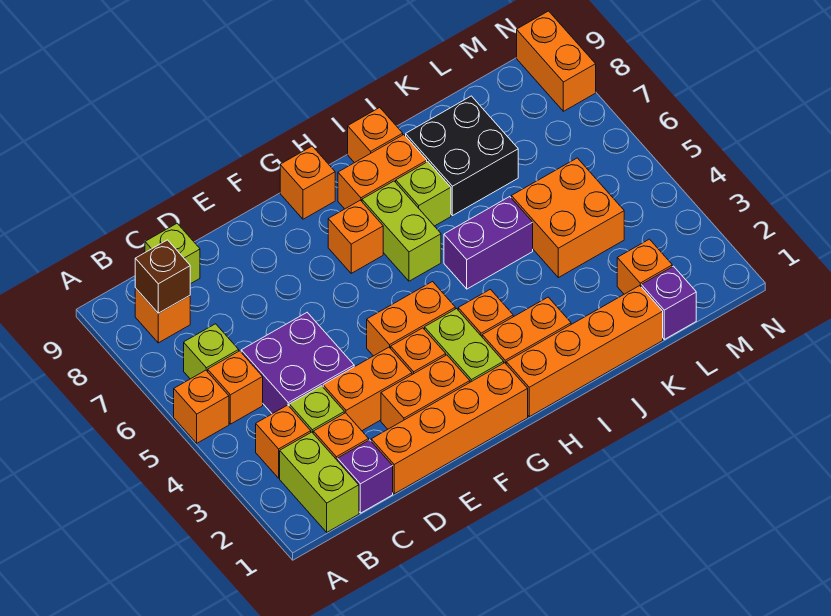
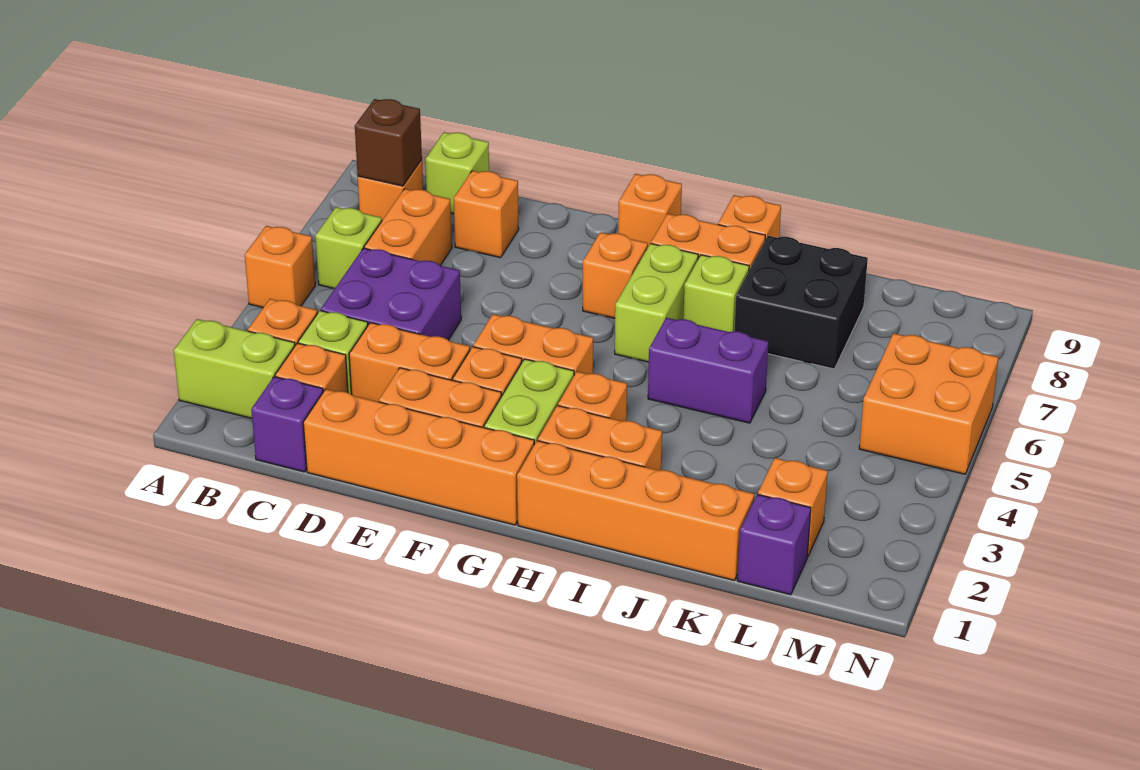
lime 1x2 brick [280,432,359,532] -> lime 1x2 brick turned to [174,319,295,418]
orange 1x1 brick [208,351,263,424] -> orange 1x1 brick moved to [454,171,519,258]
orange 2x2 brick [511,158,624,278] -> orange 2x2 brick moved to [859,333,998,474]
orange 1x2 brick [517,11,596,111] -> orange 1x2 brick moved to [364,189,452,266]

